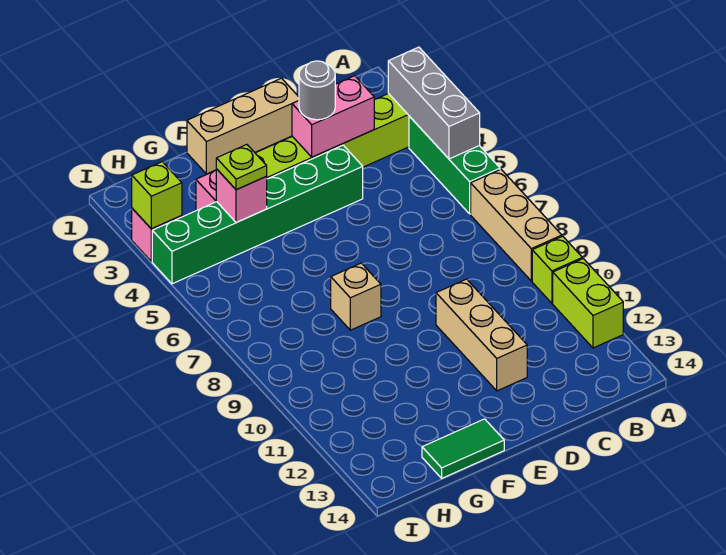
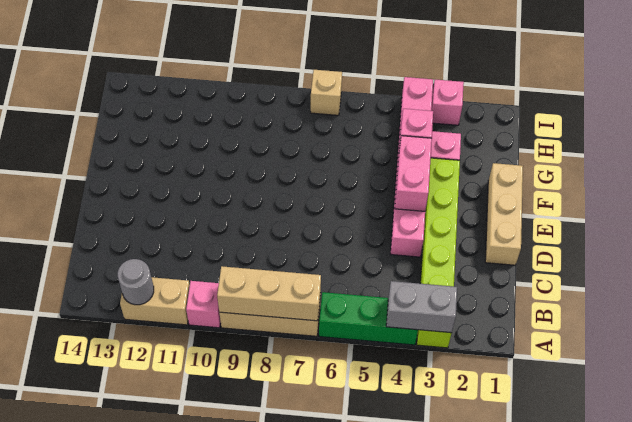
grey 1x3 brick [388,47,480,159] -> grey 1x2 brick [386,281,457,333]
lime 1x1 brick [532,236,582,303] -> pink 1x1 brick [186,281,221,328]
lime 1x2 brick [553,259,623,348] -> tan 1x2 brick [120,277,190,325]
pink 1x2 brick [292,76,374,157] -> pink 1x2 brick moved to [395,136,432,211]
grey 1x1 round brick [299,61,335,120] -> grey 1x1 round brick moved to [118,259,154,305]
green 1x6 brick [152,145,363,284] -> pink 1x6 brick [391,77,433,257]
tan 1x3 brick [436,279,527,391] -> tan 1x3 brick moved to [217,266,321,321]
tan 1x1 brick [331,263,381,330] -> tan 1x1 brick moved to [311,70,342,115]
green 1x2 tile [422,419,504,478] -> none
lime 1x1 plate [216,145,267,190] -> none
lime 1x1 brick [132,162,182,229] -> none

